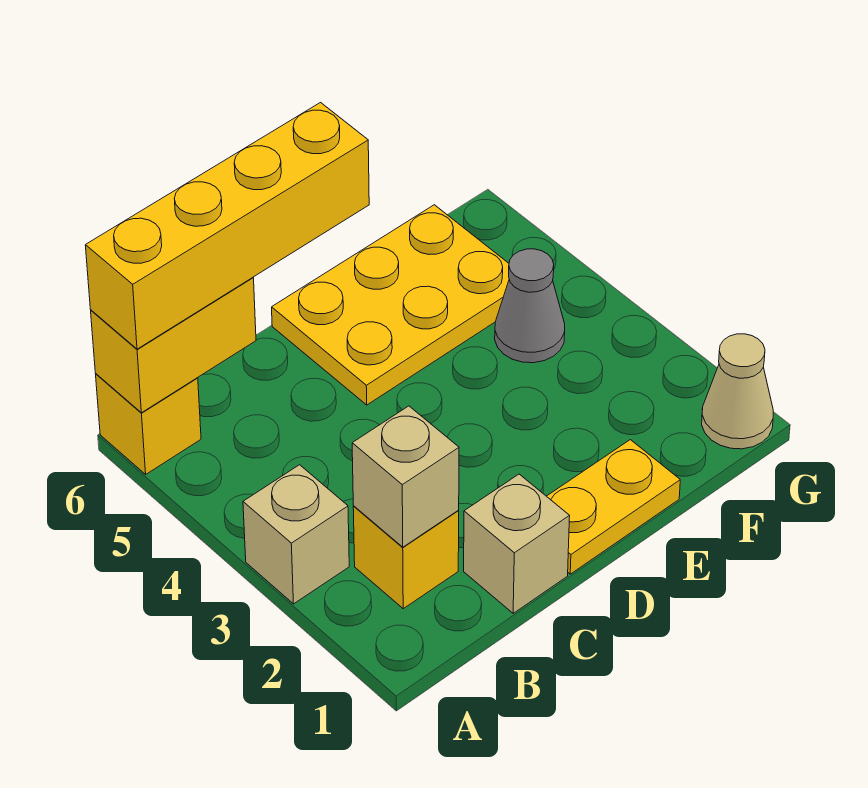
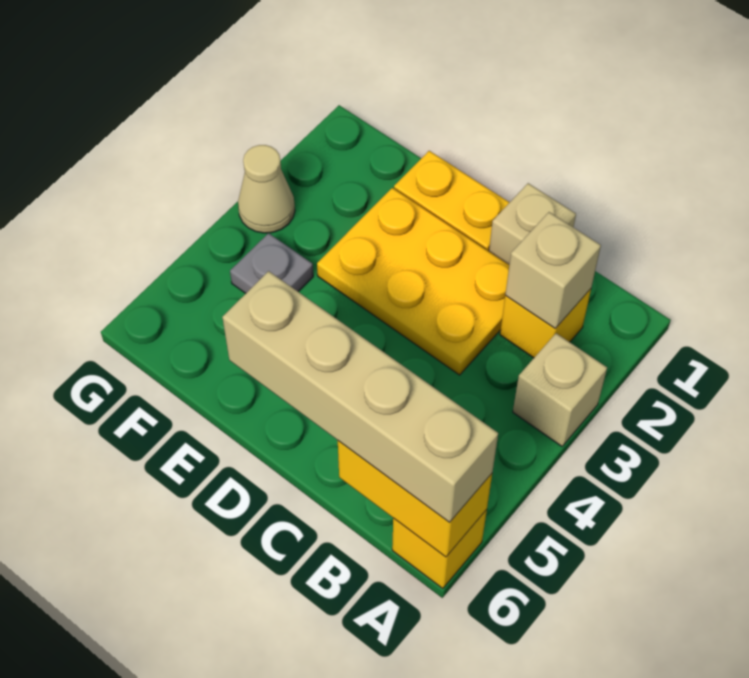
yellow 1x4 brick [85,103,369,349] -> tan 1x4 brick [222,271,498,523]
yellow 2x3 plate [272,205,509,405] -> yellow 2x3 plate moved to [317,188,509,375]
grey 1x1 cone [495,249,565,363] -> grey 1x1 plate [230,233,313,293]
tan 1x1 cone [702,334,773,449] -> tan 1x1 cone moved to [238,145,295,233]

